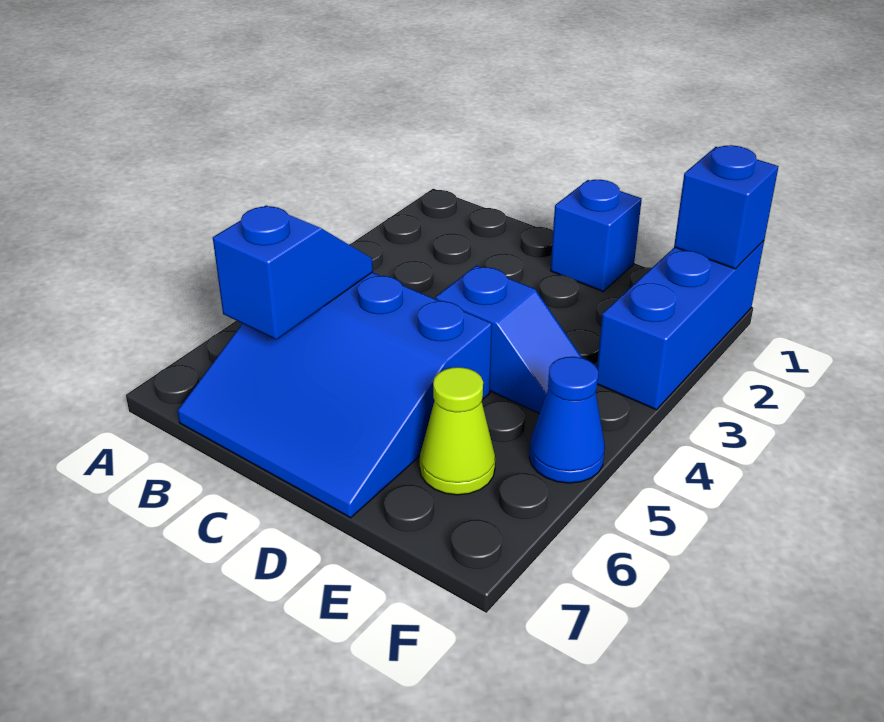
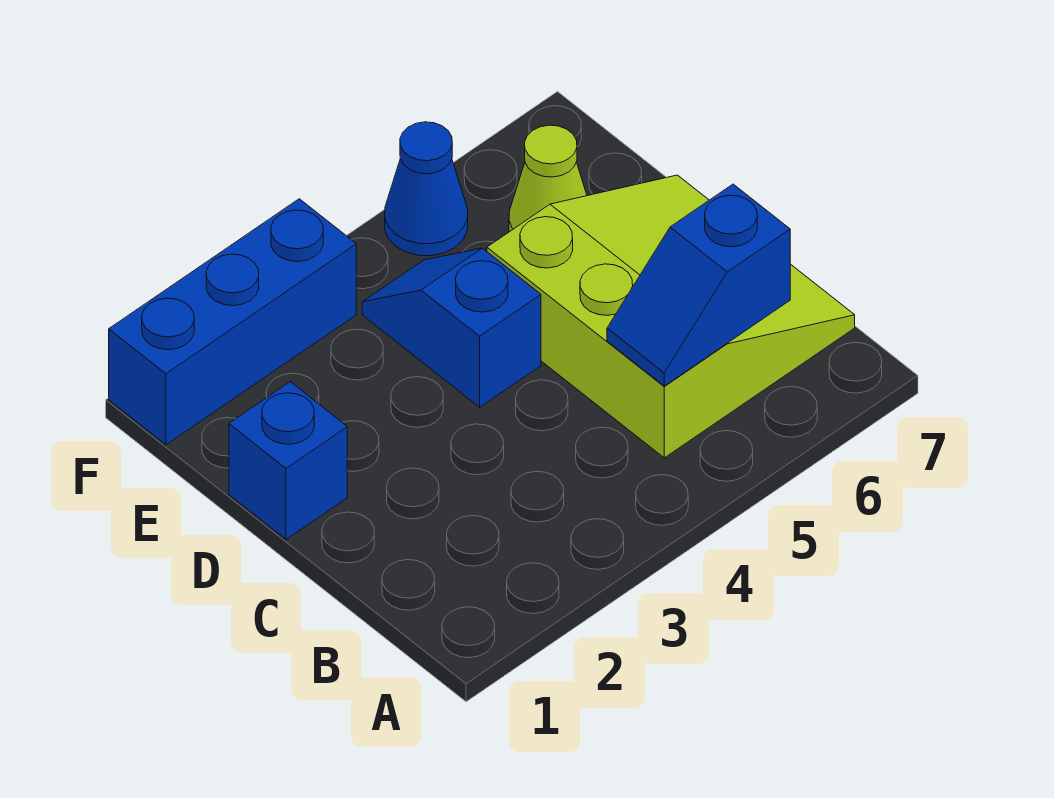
blue 3x3 slope [178,272,492,518] -> lime 3x3 slope [487,175,855,458]
blue 1x1 brick [674,145,779,269] -> none

